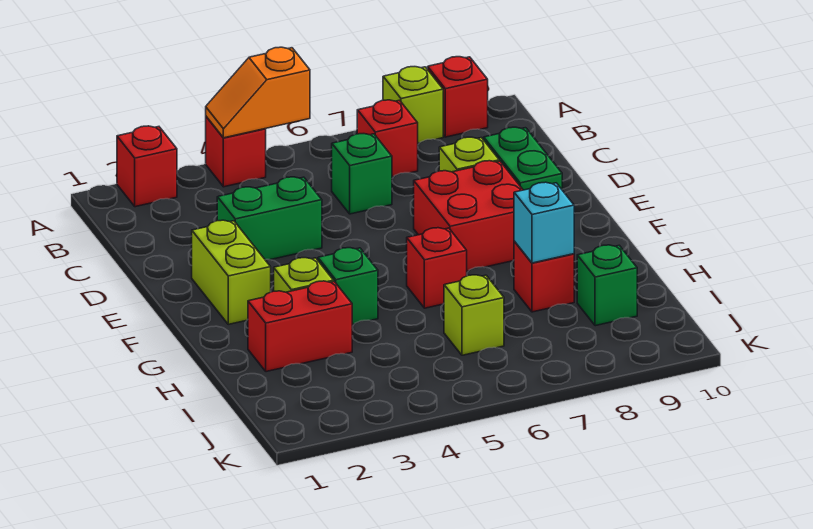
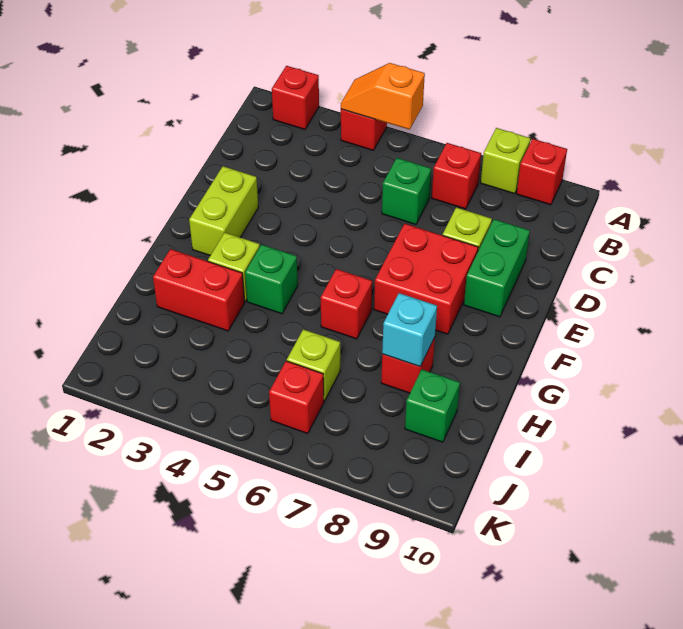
green 1x2 brick [217,177,322,260] -> none
none -> red 1x1 brick [269,361,324,434]

